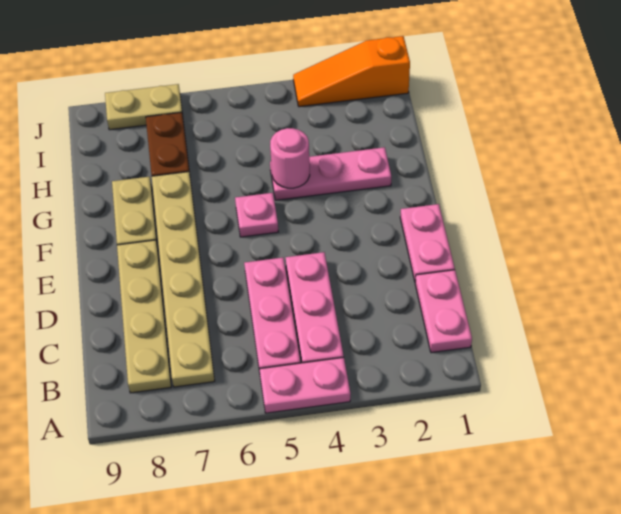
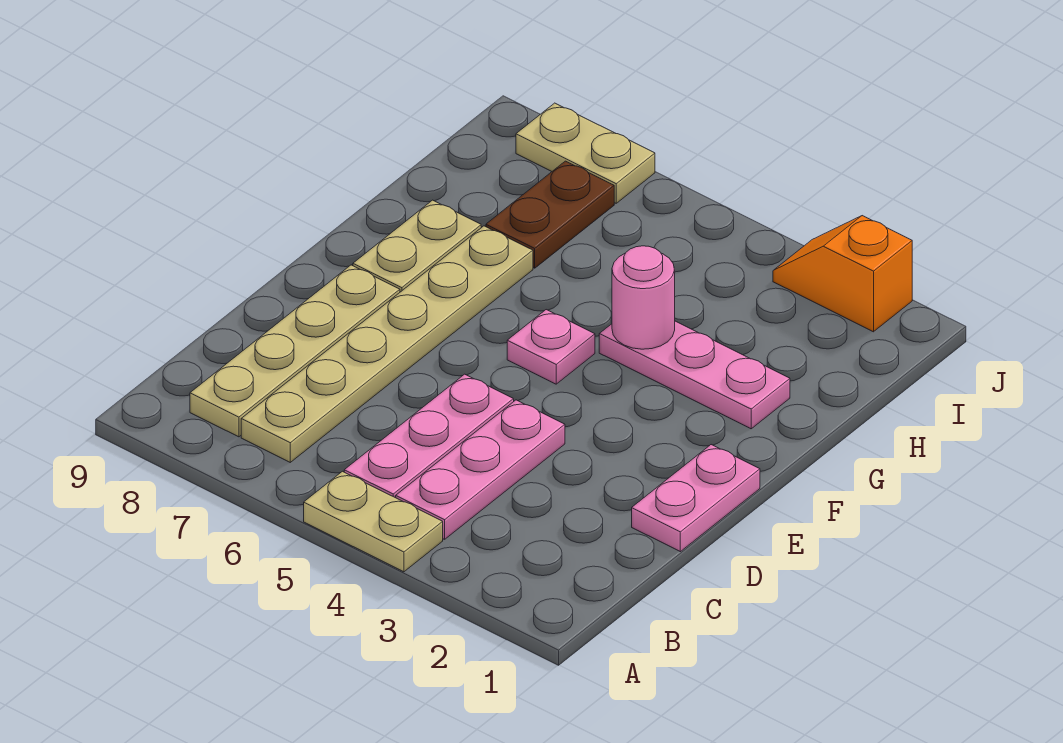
pink 1x2 plate [259,357,351,413] -> tan 1x2 plate [304,471,443,572]
pink 1x2 plate [415,270,472,353] -> none
orange 1x3 slope [293,36,410,107] -> orange 1x2 slope [773,216,912,332]

